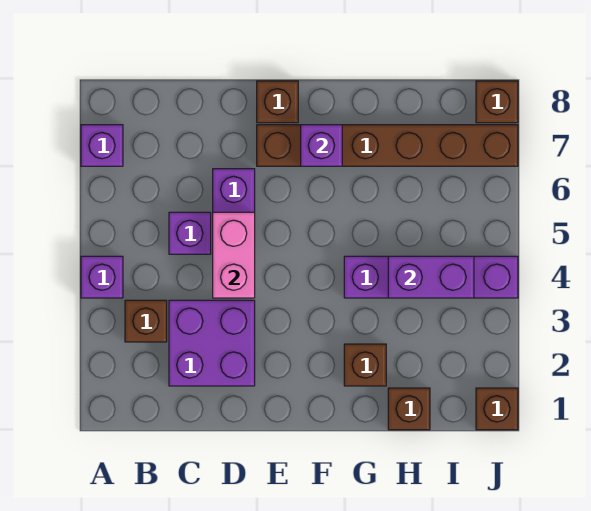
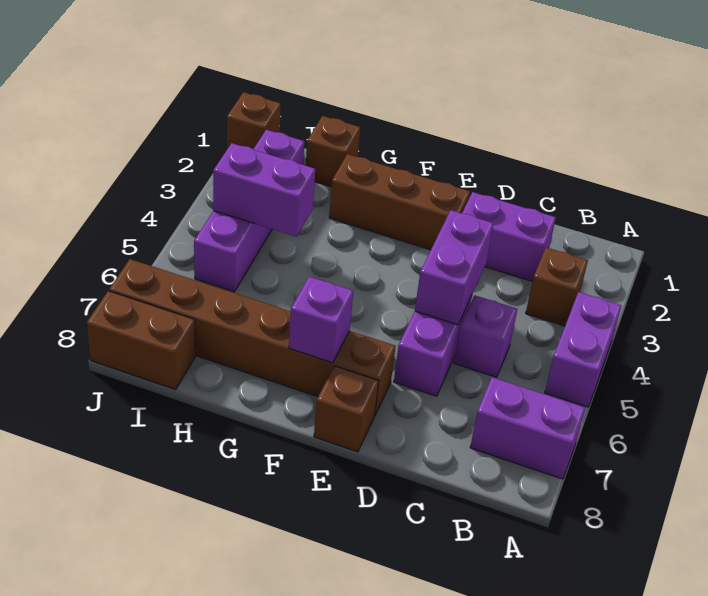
purple 1x1 brick [81,256,123,298] -> purple 1x2 brick [545,292,621,407]
purple 1x1 brick [81,125,123,166] -> purple 1x2 brick [470,377,585,479]
purple 2x2 brick [169,300,255,386] -> purple 1x2 brick [462,192,556,282]
pink 1x2 brick [213,212,255,298] -> purple 1x2 brick [415,210,494,325]
brown 1x1 brick [344,344,386,386] -> brown 1x3 brick [329,154,470,250]
purple 1x4 brick [344,256,518,298] -> purple 1x4 brick turned to [194,130,304,292]
brown 1x1 brick [476,81,518,123] -> brown 1x2 brick [87,291,195,389]

